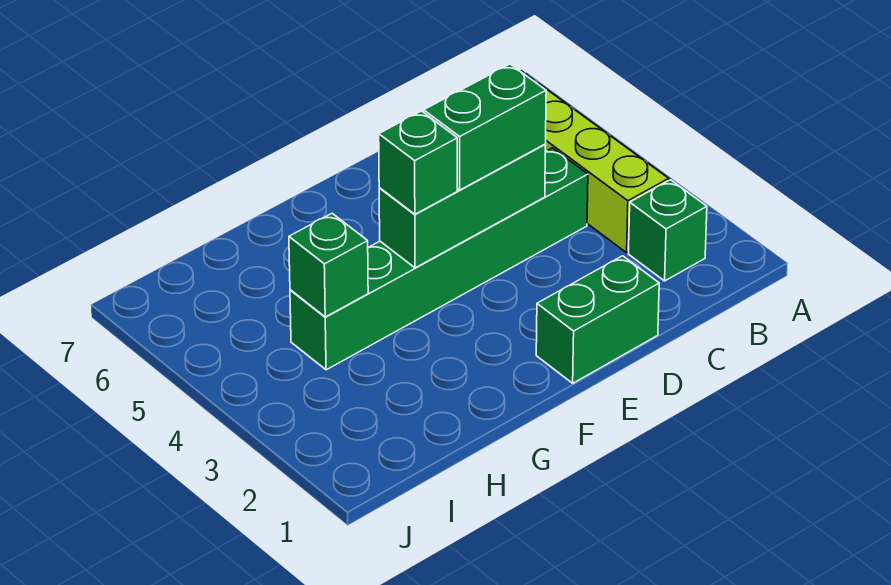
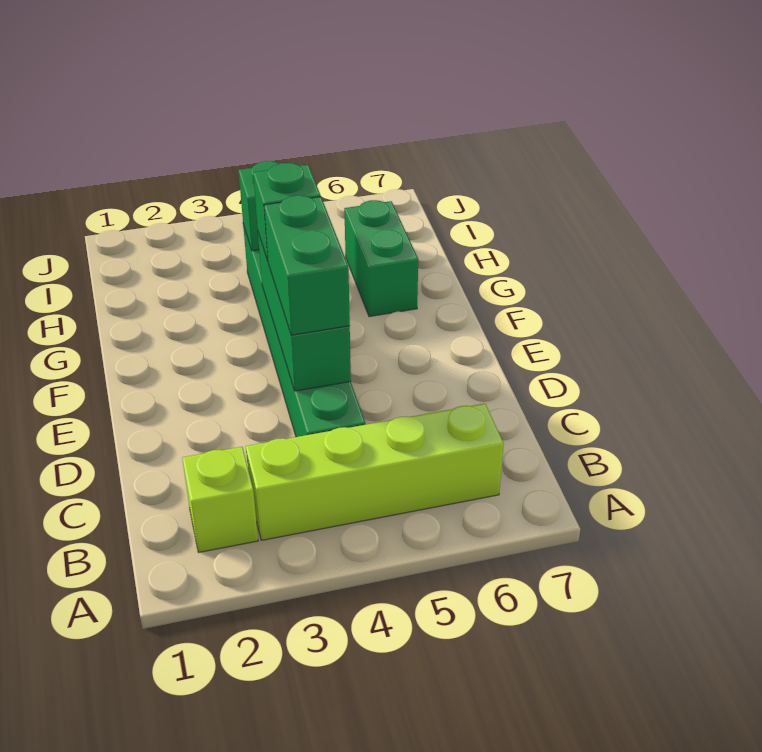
green 1x1 brick [629,180,707,281] -> lime 1x1 brick [182,447,258,552]
green 1x2 brick [536,256,659,383] -> green 1x2 brick moved to [344,200,418,317]

